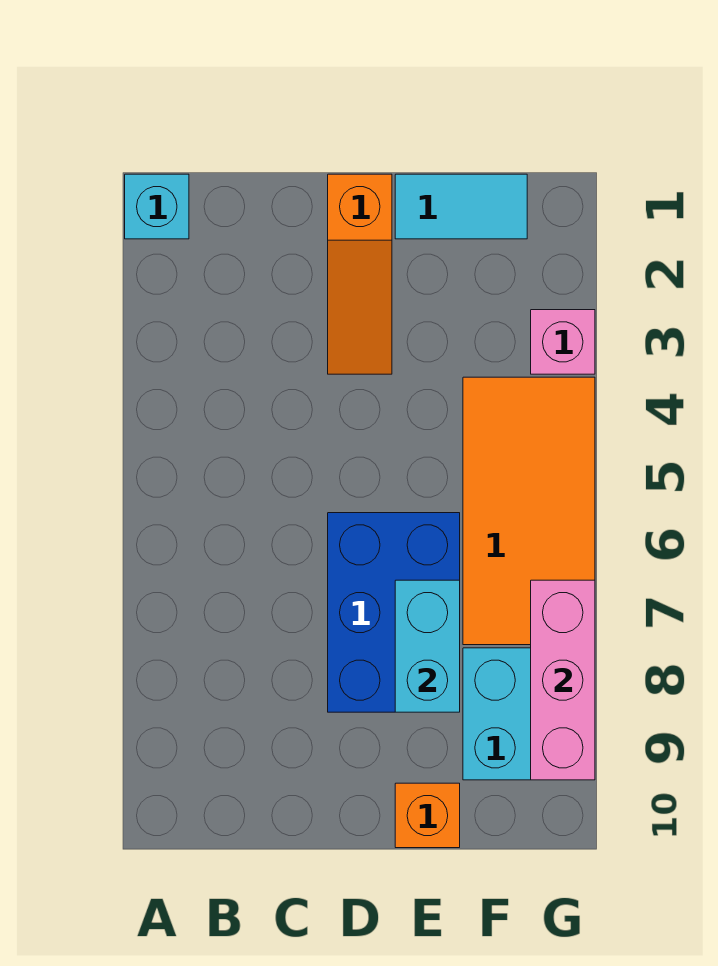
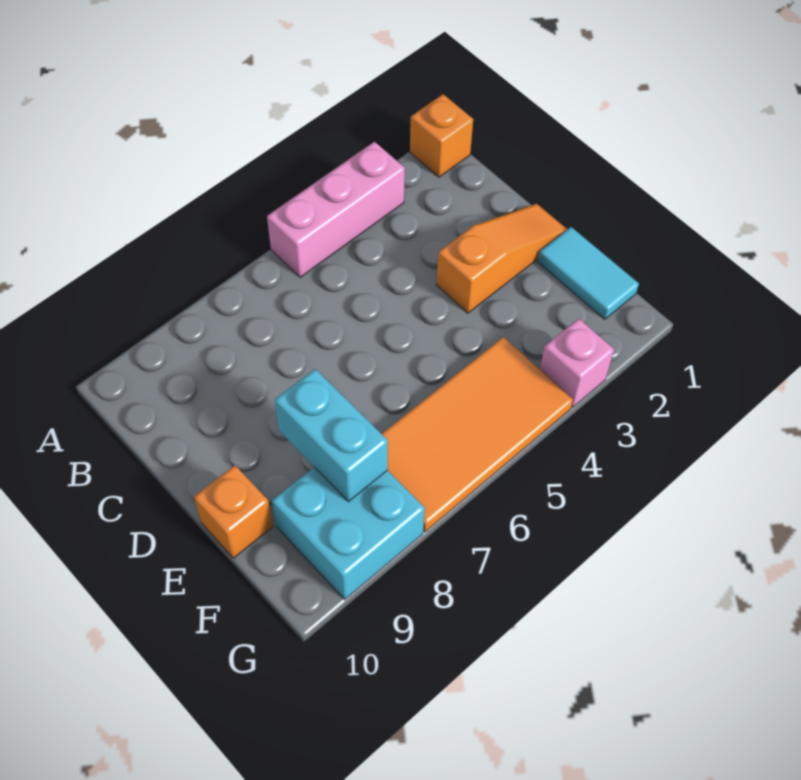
cyan 1x1 brick [125,174,189,239] -> orange 1x1 brick [410,94,473,177]
orange 1x3 slope [328,174,392,374] -> orange 1x3 slope turned to [436,204,567,313]
blue 2x3 brick [328,513,460,712] -> none
cyan 1x2 brick [395,580,460,712] -> cyan 1x2 brick turned to [275,369,388,502]
pink 1x3 brick [531,580,595,780] -> pink 1x3 brick moved to [267,142,405,277]

